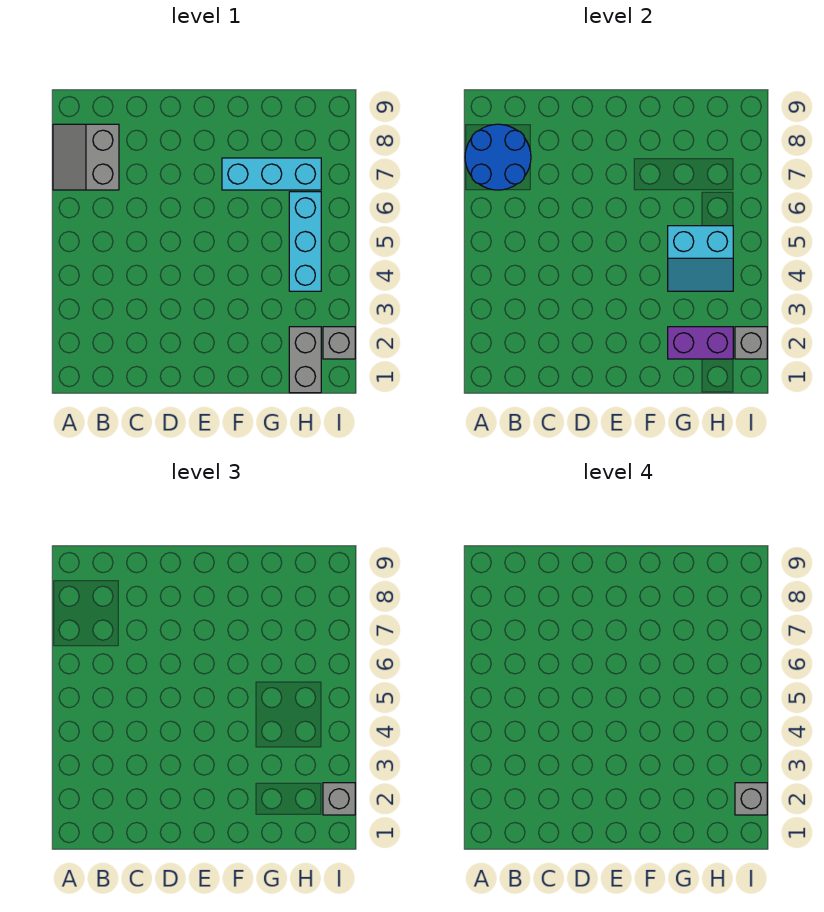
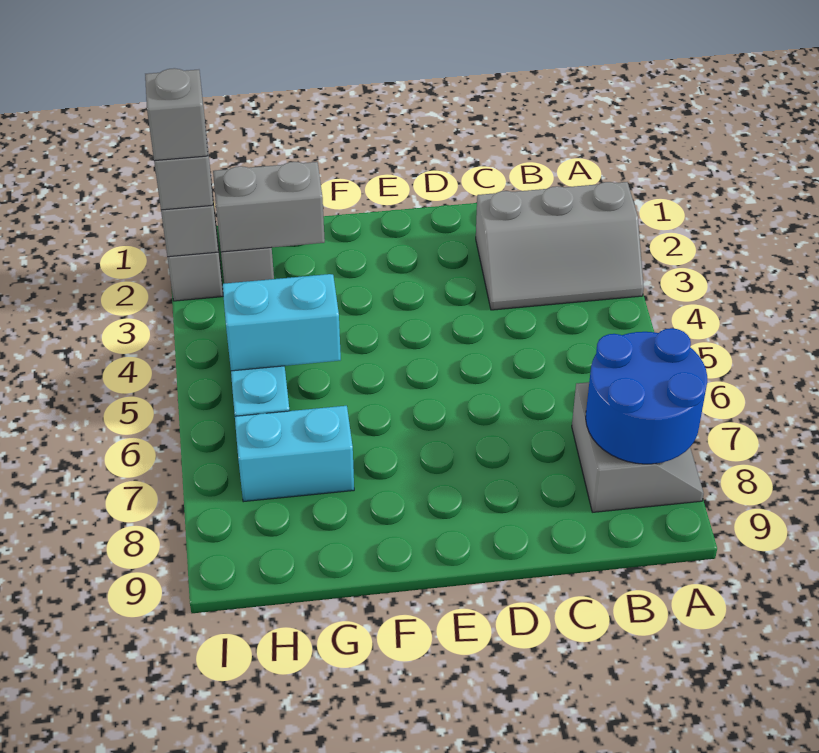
none -> grey 2x3 slope [476,182,644,310]
cyan 1x3 brick [222,158,321,190] -> cyan 1x2 brick [235,406,354,502]
purple 1x2 brick [668,327,733,359] -> grey 1x2 brick [213,162,325,252]

